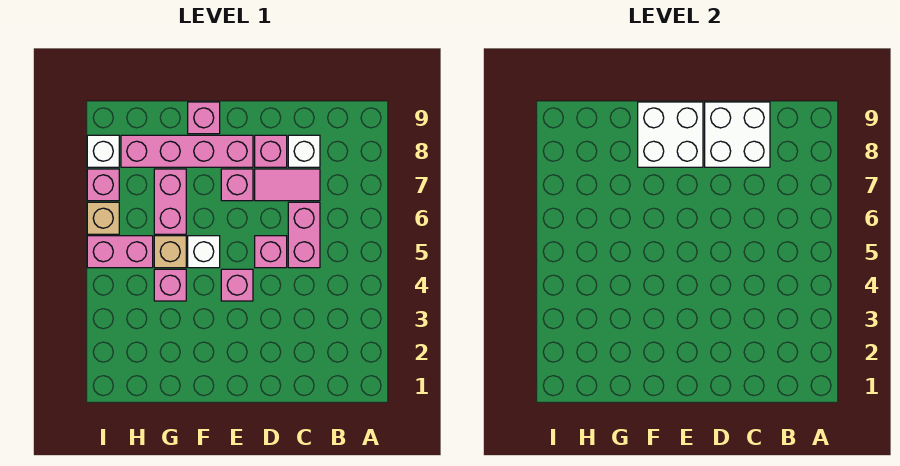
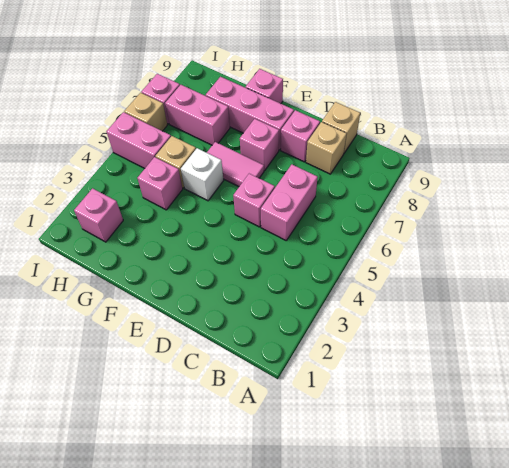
pink 1x2 tile [255,169,320,201] -> pink 1x2 tile moved to [207,142,264,187]
white 1x1 brick [288,135,320,167] -> tan 1x1 brick [306,122,347,174]
white 2x2 brick [705,102,770,167] -> none
none -> tan 1x1 brick [322,102,360,153]
pink 1x1 brick [221,269,253,301] -> pink 1x1 brick moved to [74,188,123,242]
pink 1x4 brick [121,135,253,167] -> pink 1x3 brick [206,77,294,150]
white 2x2 brick [638,102,703,167] -> none
pink 1x2 brick [154,169,186,234] -> pink 1x2 brick turned to [165,85,230,145]
white 1x1 brick [87,135,119,167] -> none

